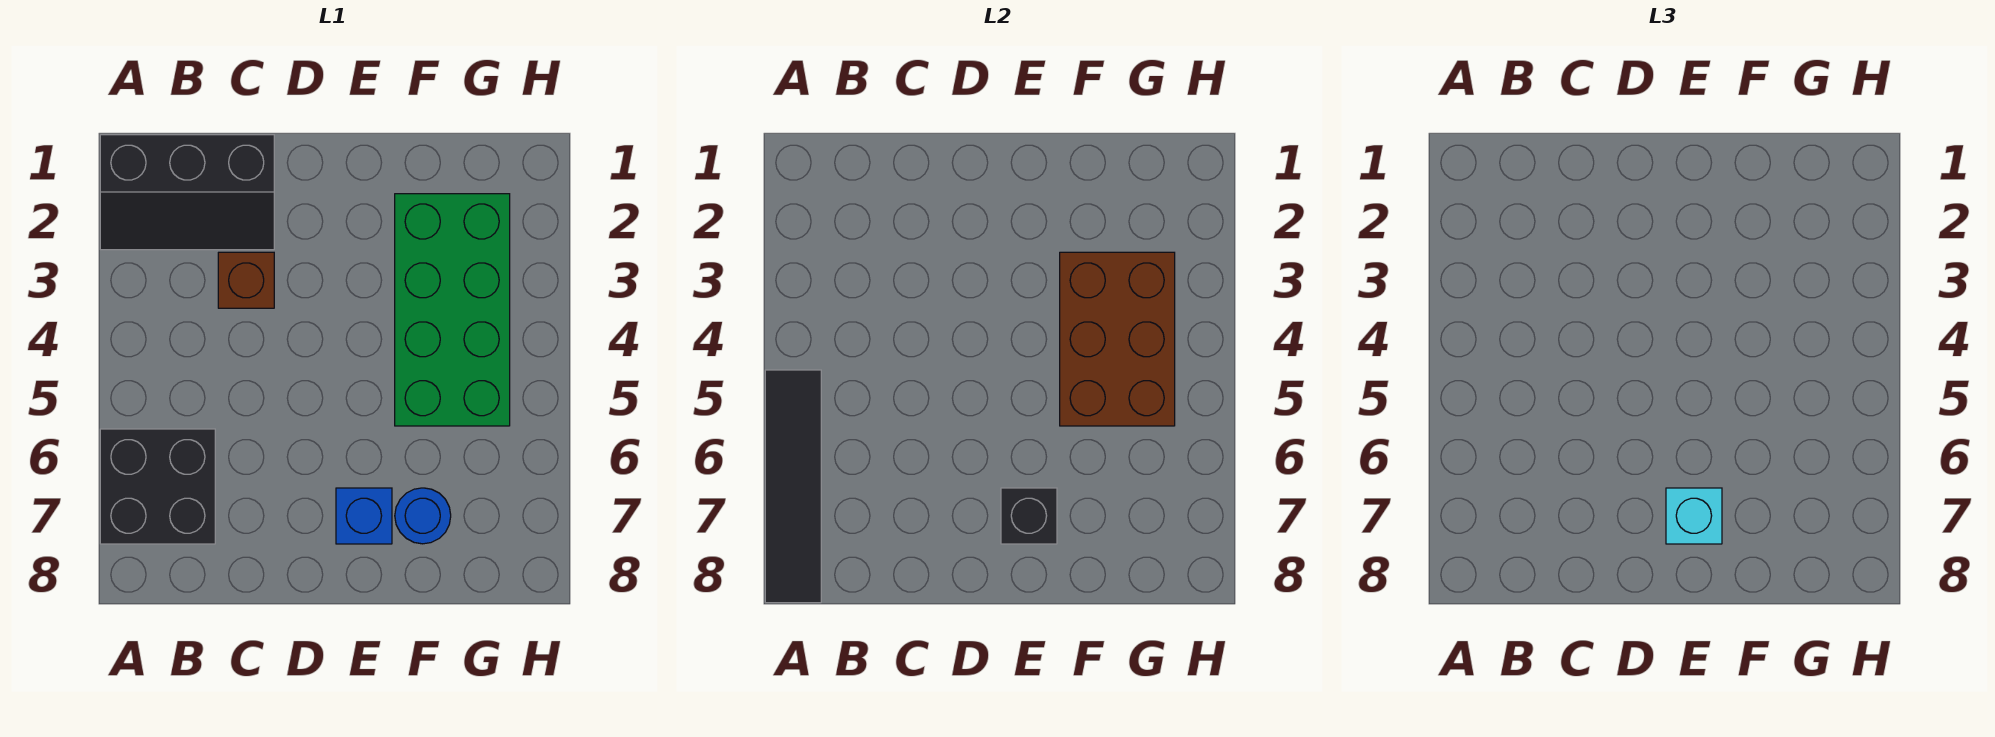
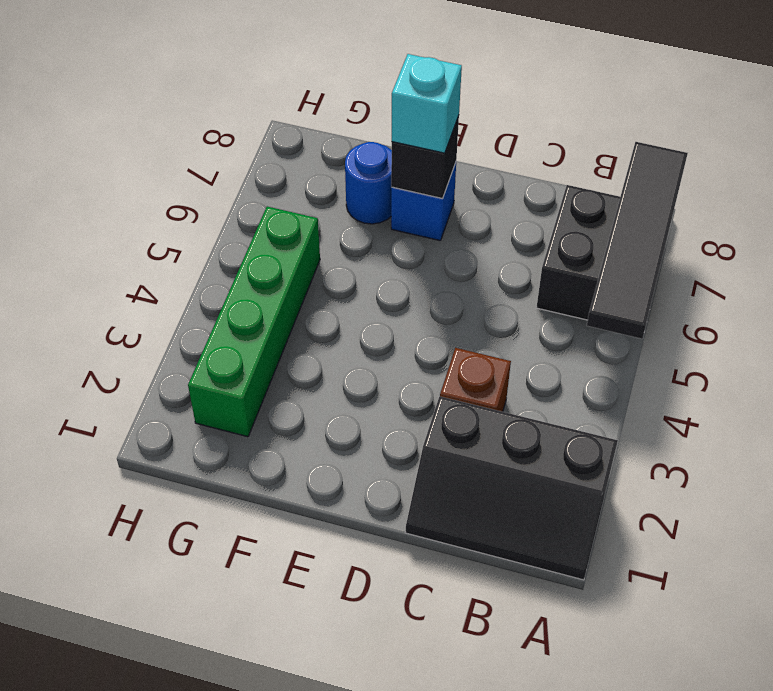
black 2x3 slope [100,135,274,250] -> black 2x3 slope turned to [405,396,618,580]
green 2x4 brick [395,194,510,426] -> green 1x4 brick [188,207,320,437]
brown 2x3 brick [1060,252,1175,426] -> none

